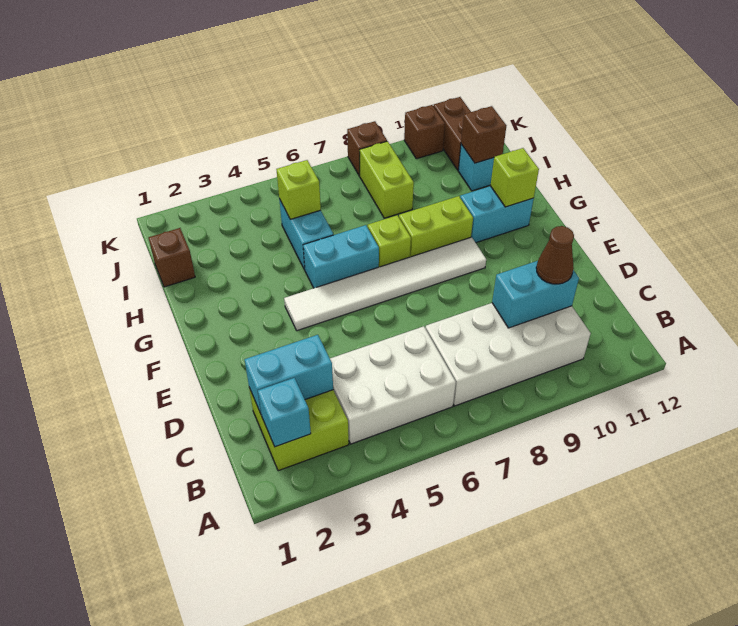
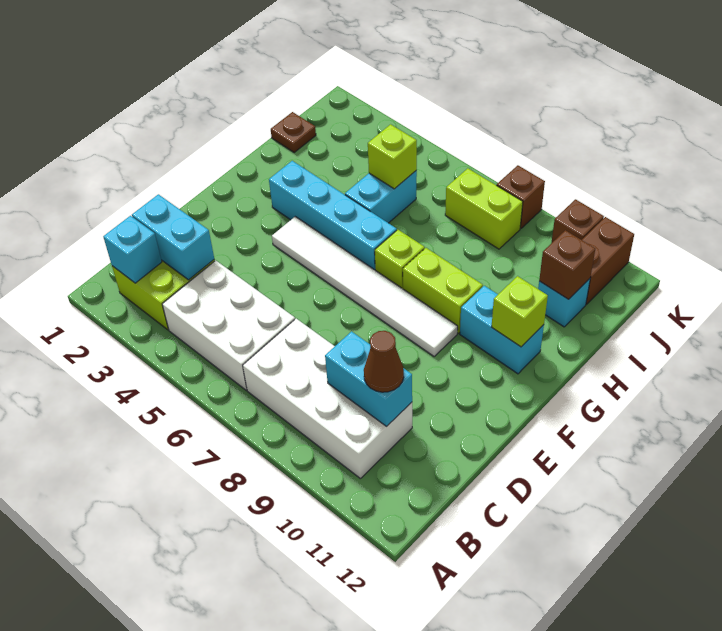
cyan 1x2 brick [303,225,379,288] -> cyan 1x4 brick [269,161,397,270]
brown 1x1 brick [149,228,195,287] -> brown 1x1 plate [271,112,316,152]
lime 1x2 brick [360,141,414,218] -> lime 1x2 brick turned to [445,168,523,249]

